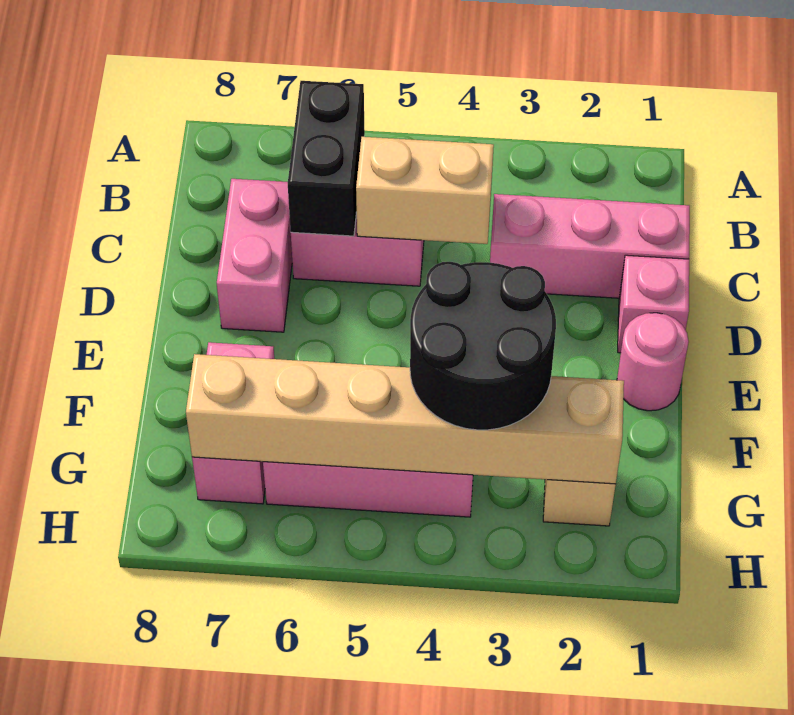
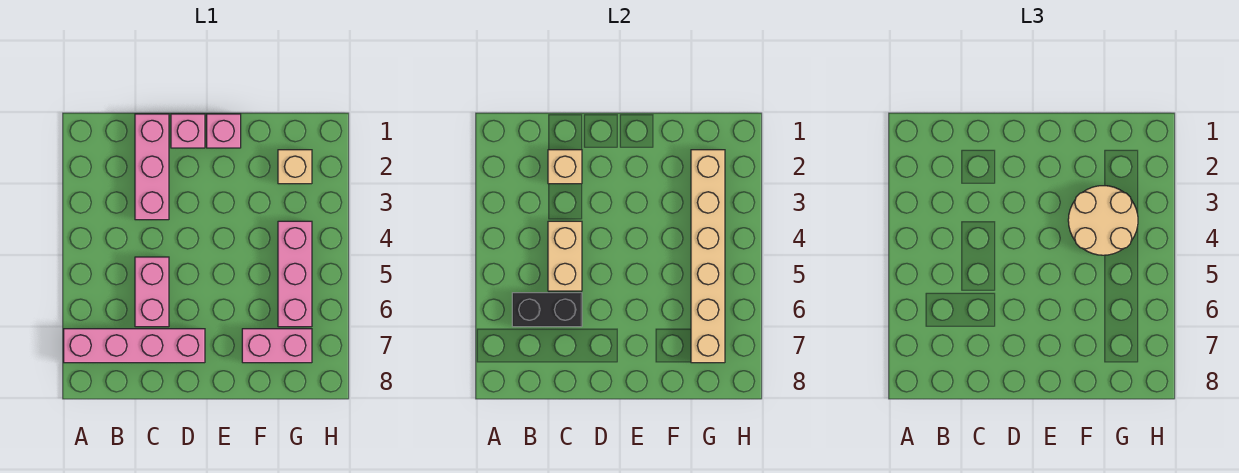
none -> tan 1x1 brick [548,150,582,184]
pink 1x2 brick [217,179,292,332] -> pink 1x4 brick [64,329,205,363]
pink 1x1 round brick [617,313,689,411] -> pink 1x1 brick [207,114,241,148]
black 2x2 round brick [410,262,556,430] -> tan 2x2 round brick [1068,186,1138,255]

